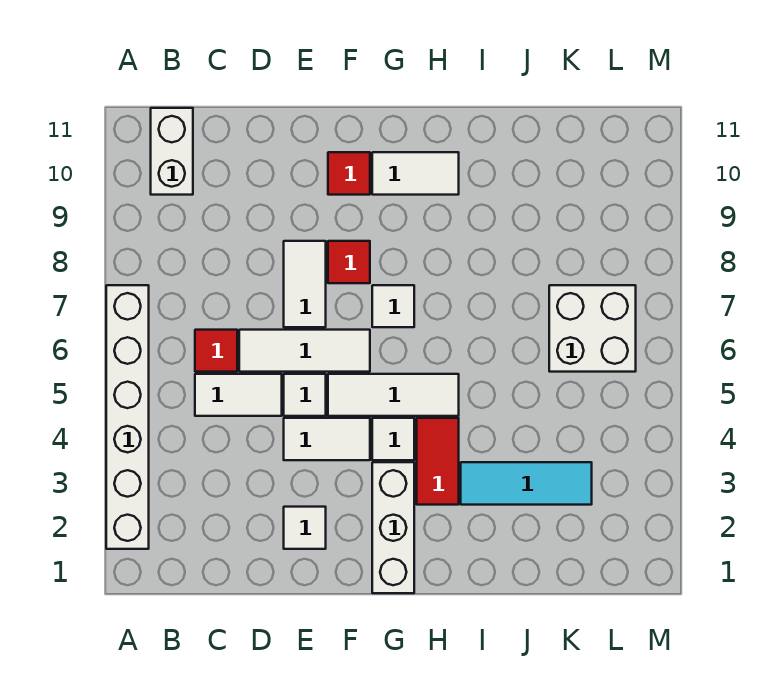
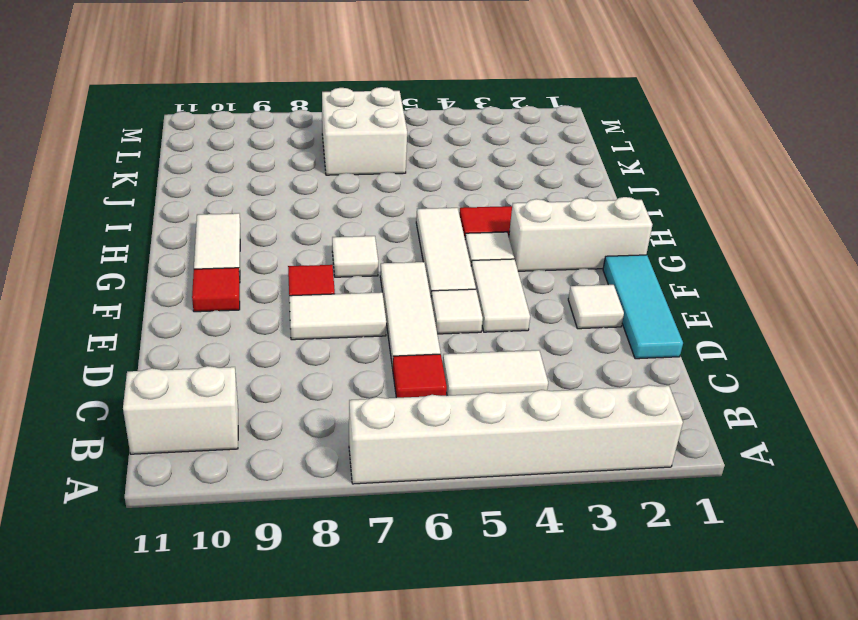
white 1x2 tile [195,374,282,416] -> white 1x2 tile turned to [443,350,548,396]
cyan 1x3 tile [461,462,592,505] -> cyan 1x3 tile moved to [603,255,683,359]

